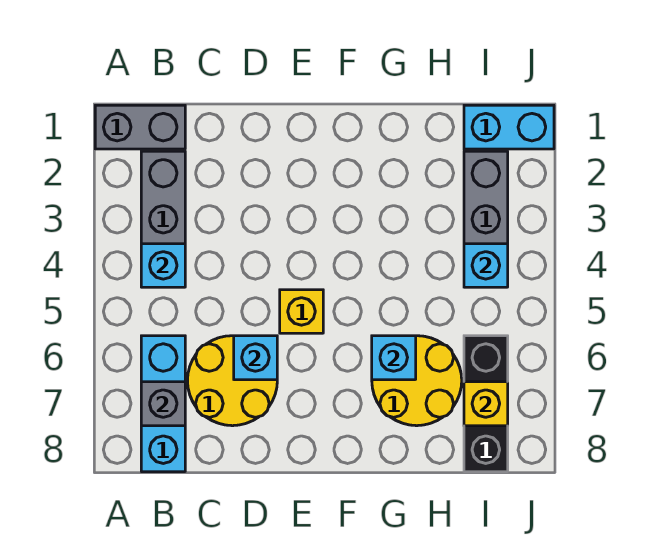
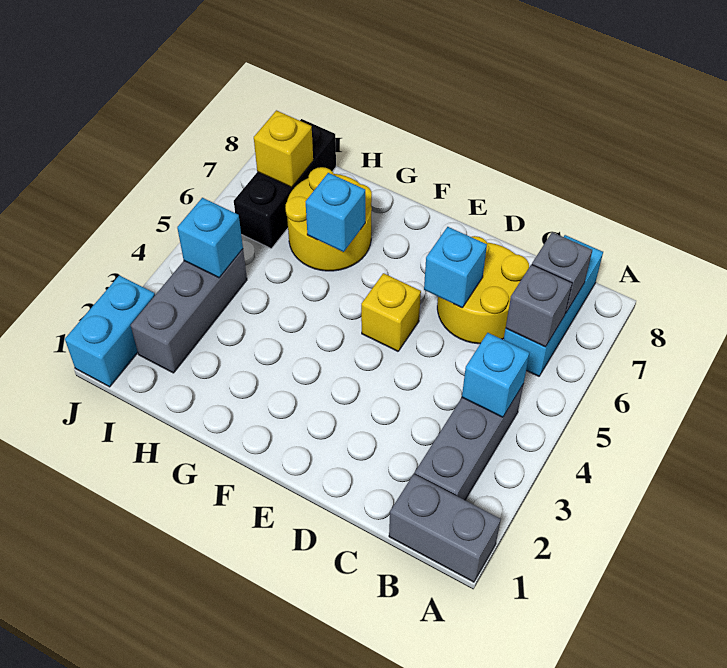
none -> grey 1x1 brick [506,265,572,347]
cyan 1x2 brick [464,105,554,149] -> cyan 1x2 brick turned to [65,275,155,387]

